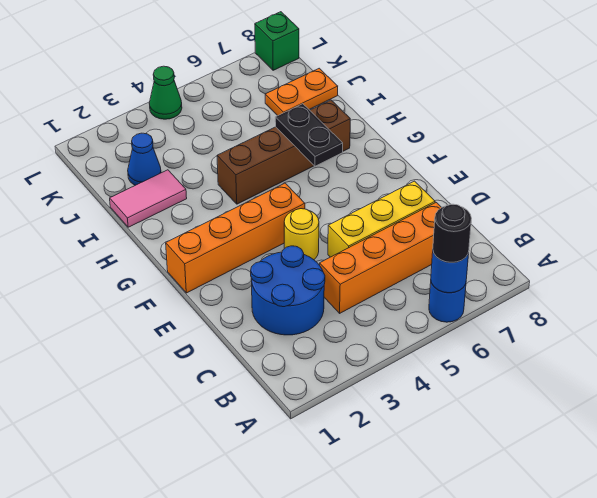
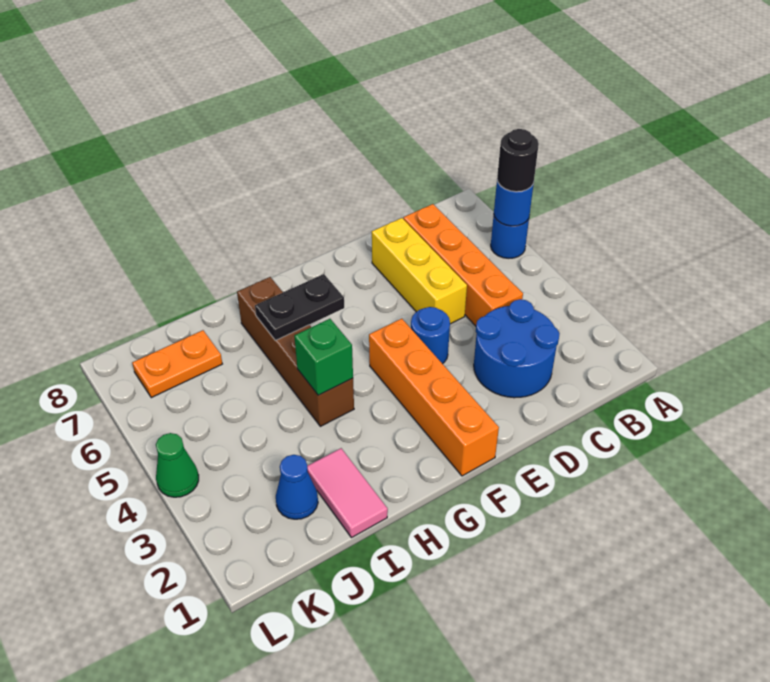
yellow 1x1 round brick [284,209,319,260] -> blue 1x1 round brick [411,307,450,364]
orange 1x2 plate [265,68,338,116] -> orange 1x2 plate turned to [132,330,222,398]
green 1x1 brick [255,12,299,70] -> green 1x1 brick moved to [294,319,353,395]

